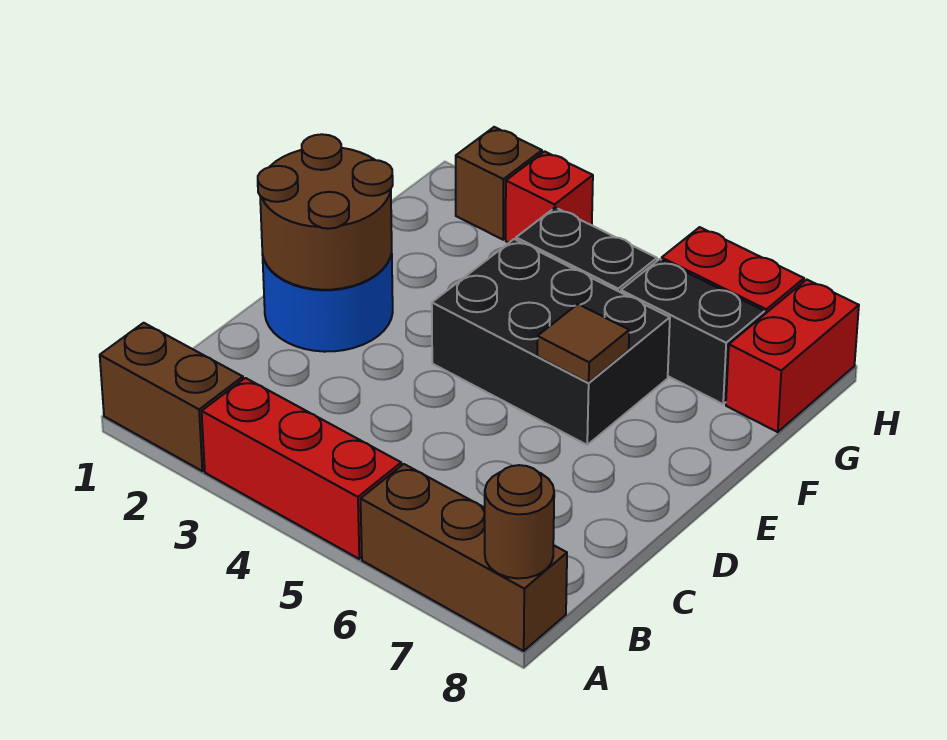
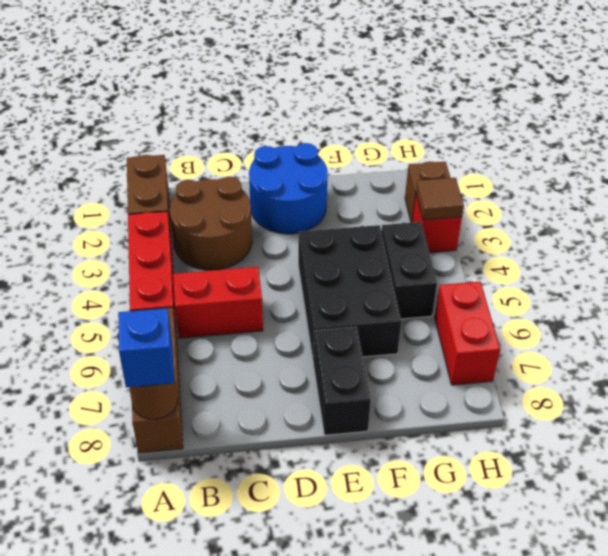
none -> blue 1x1 brick [118,308,174,387]
brown 2x2 round brick [258,134,393,290] -> brown 2x2 round brick moved to [170,177,252,270]
brown 1x1 tile [537,304,629,383] -> brown 1x1 tile moved to [416,178,464,220]
black 1x2 brick [621,259,765,404] -> black 1x2 brick moved to [313,327,371,435]
red 1x2 brick [726,280,859,432] -> red 1x2 brick moved to [173,267,263,338]

